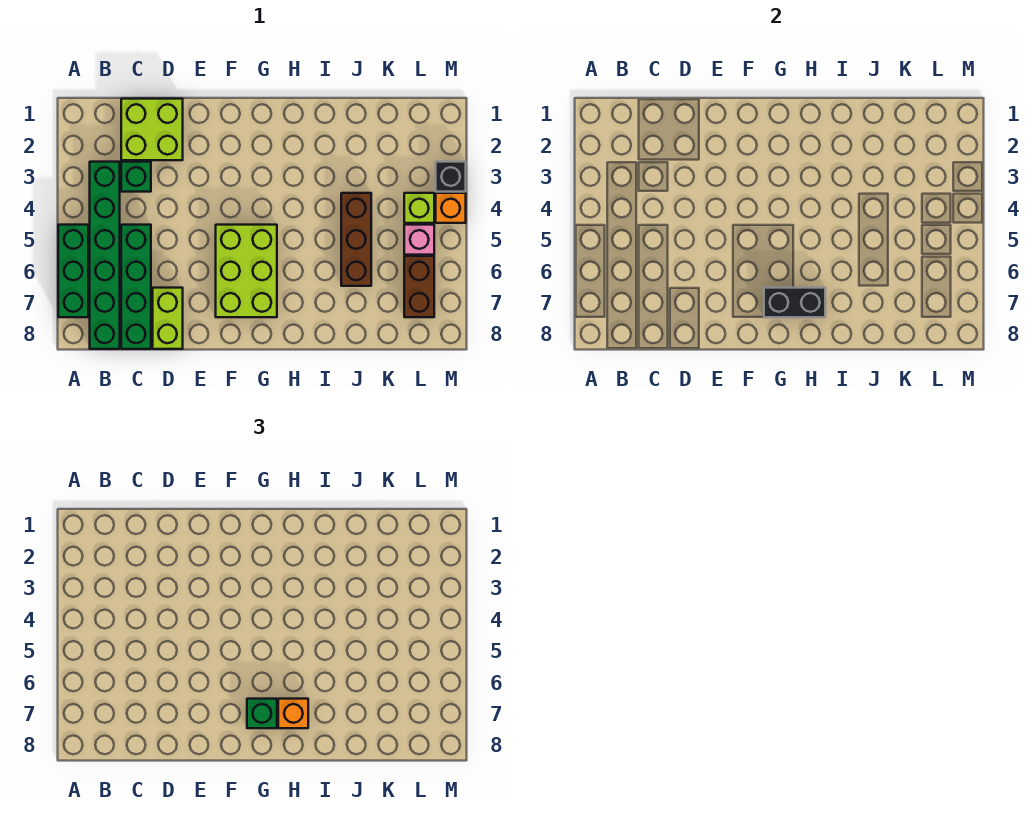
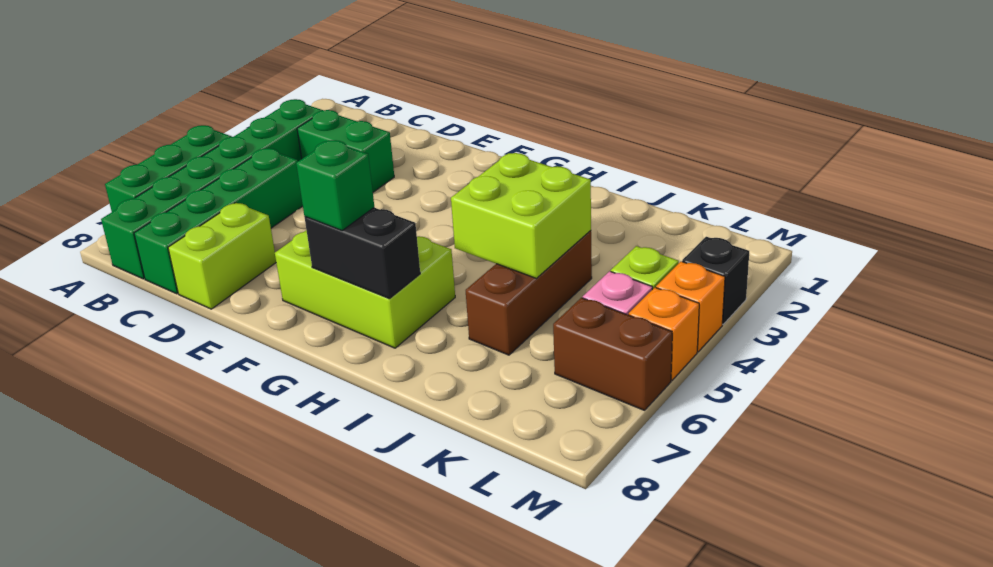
lime 2x2 brick [121,99,183,160] -> lime 2x2 brick moved to [451,153,591,278]
green 1x1 brick [121,162,151,192] -> green 1x2 brick [297,110,394,192]
lime 2x3 brick [216,225,277,317] -> lime 2x3 brick turned to [275,230,455,348]
orange 1x1 brick [278,699,308,728] -> orange 1x1 brick moved to [629,288,699,380]
brown 1x2 brick [404,256,434,317] -> brown 1x2 brick turned to [553,298,672,410]

